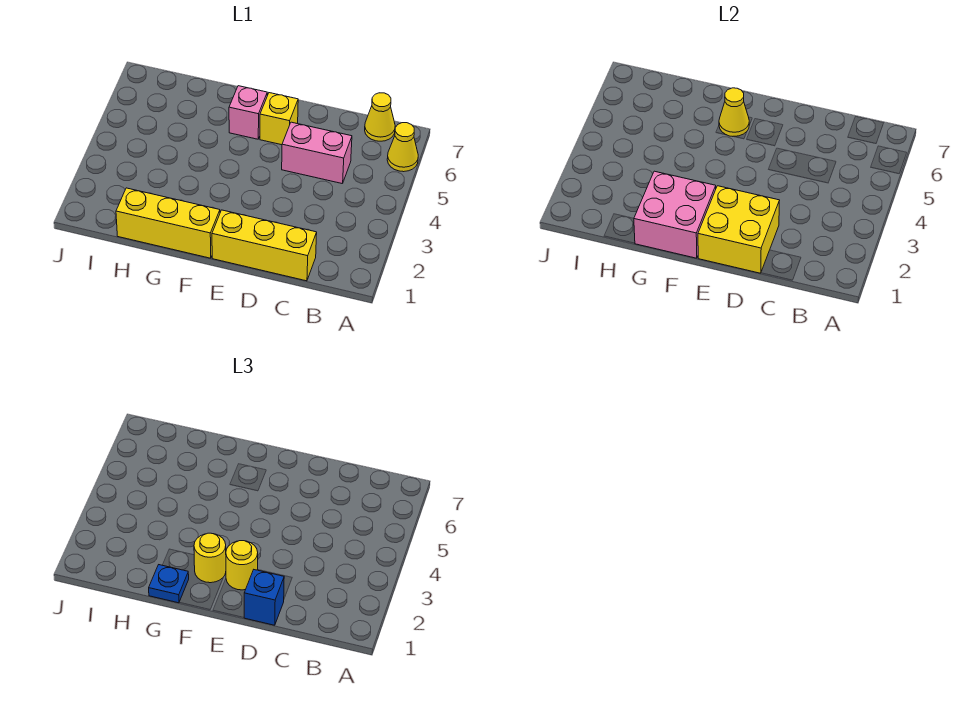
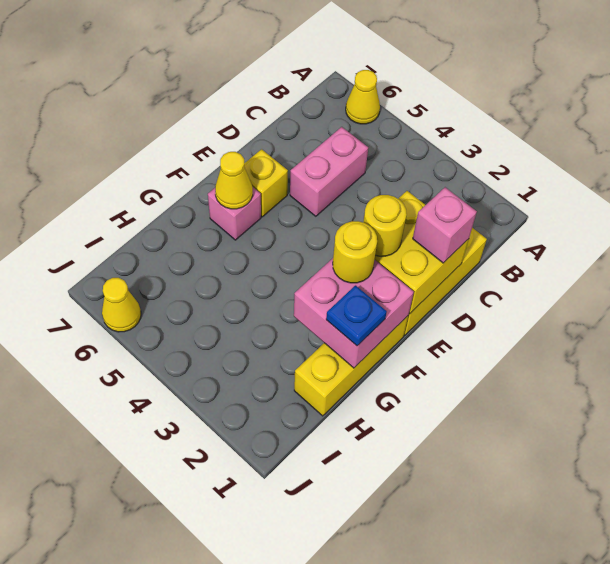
yellow 1x1 cone [365,93,395,141] -> yellow 1x1 cone moved to [102,278,141,332]
blue 1x1 brick [244,570,284,625] -> pink 1x1 brick [413,187,477,263]

